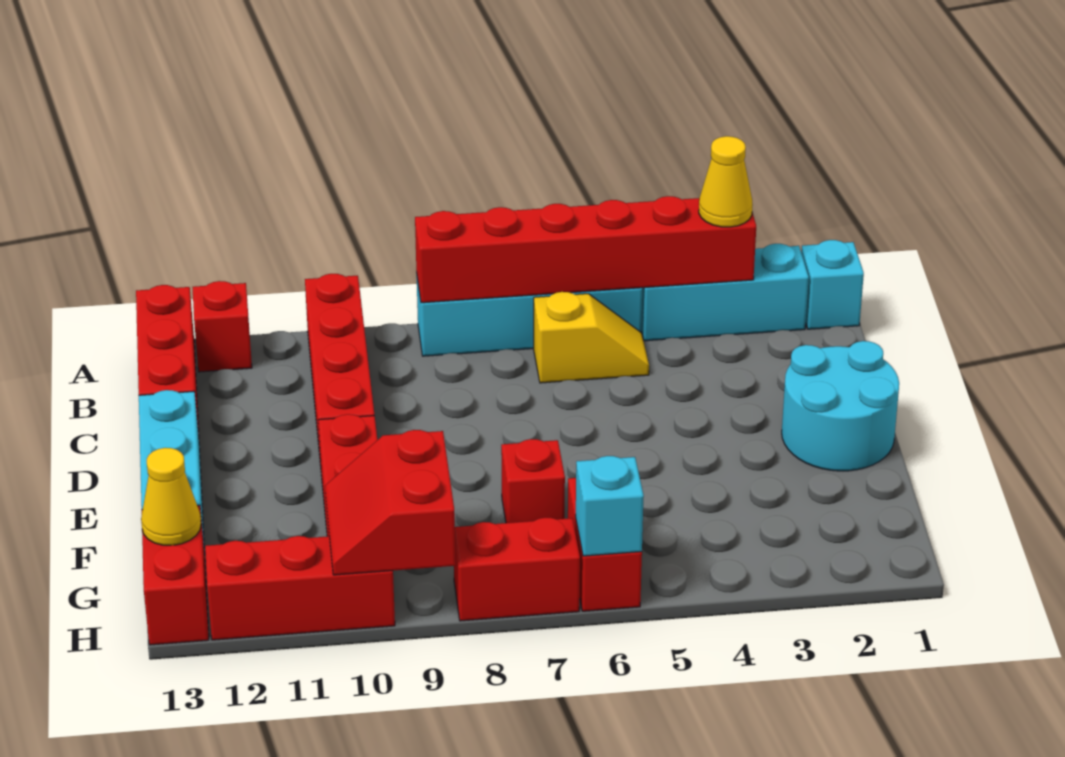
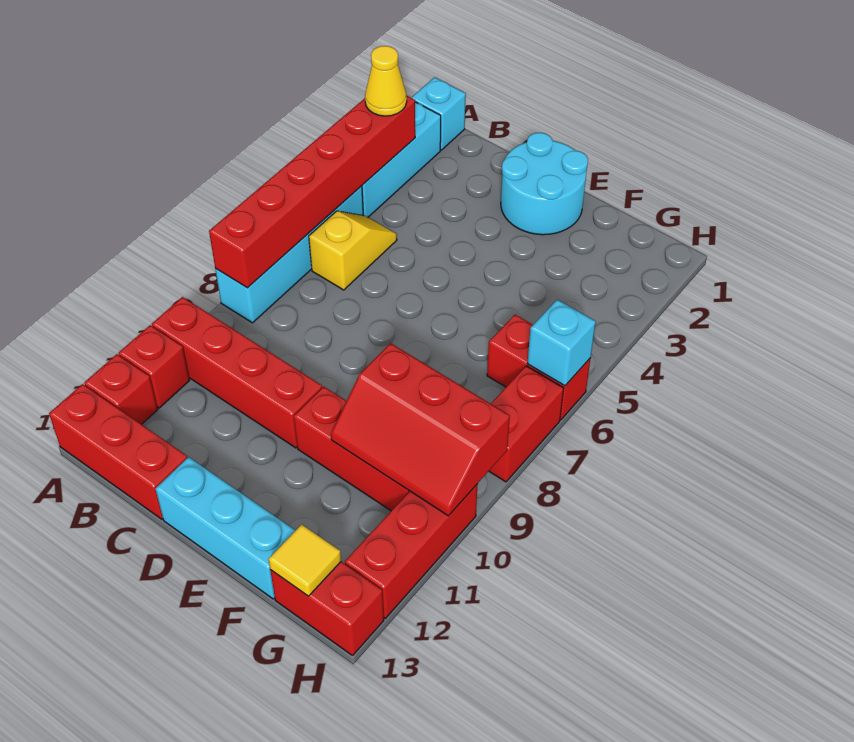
red 1x1 brick [501,439,565,523] -> red 1x1 brick moved to [119,325,190,408]
red 2x2 slope [325,430,456,575] -> red 2x3 slope [331,343,510,516]
yellow 1x1 cone [141,448,201,545] -> yellow 1x1 tile [269,524,341,596]

